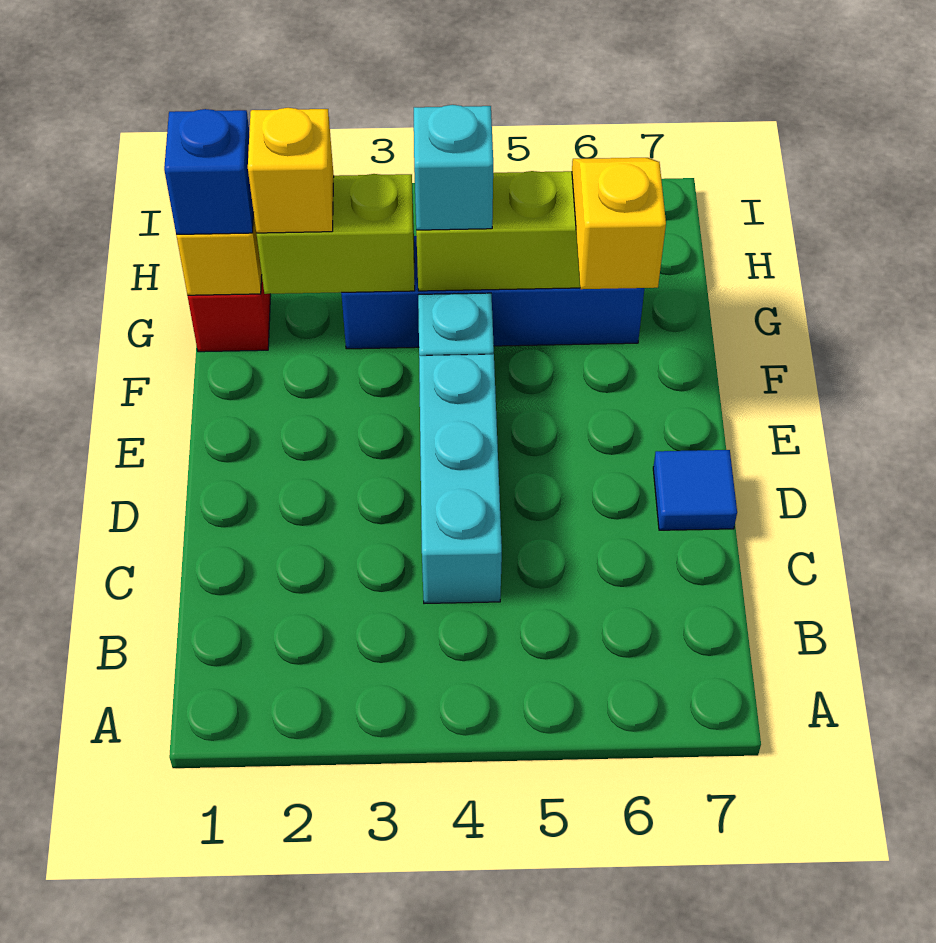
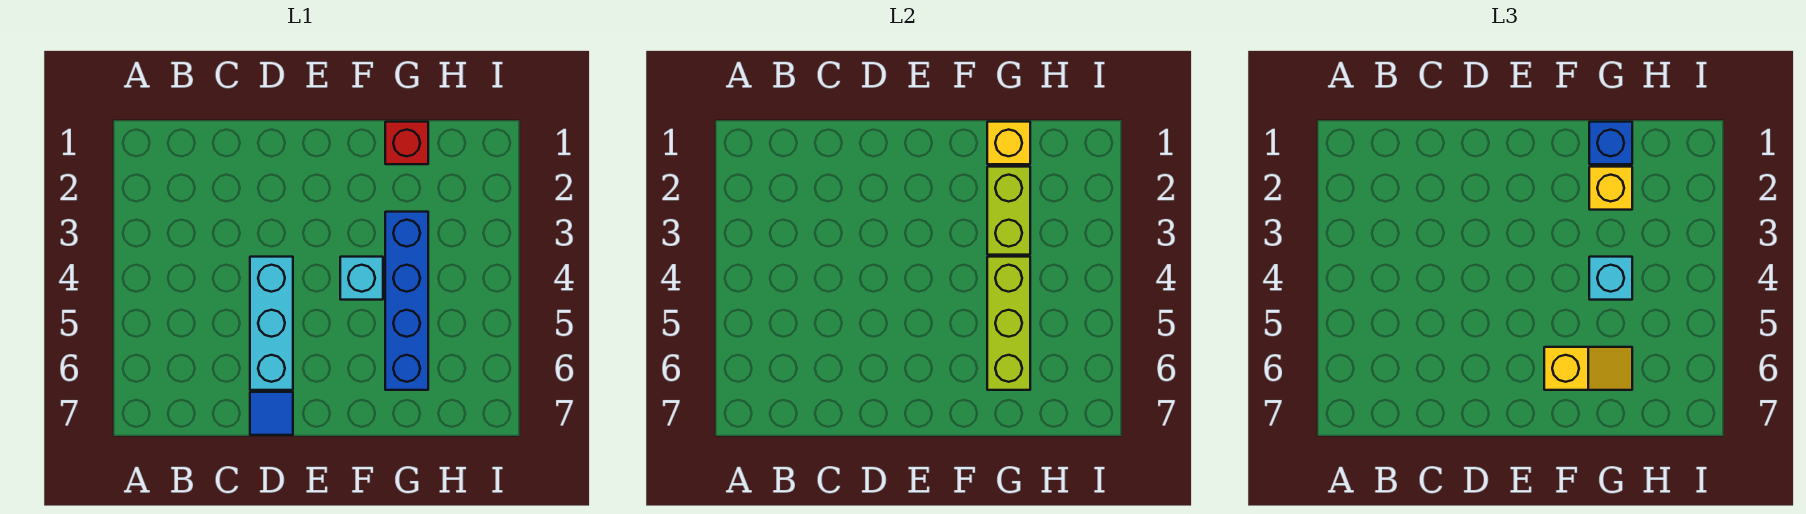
cyan 1x3 brick [419,354,502,604] -> cyan 1x3 brick turned to [250,257,293,390]

